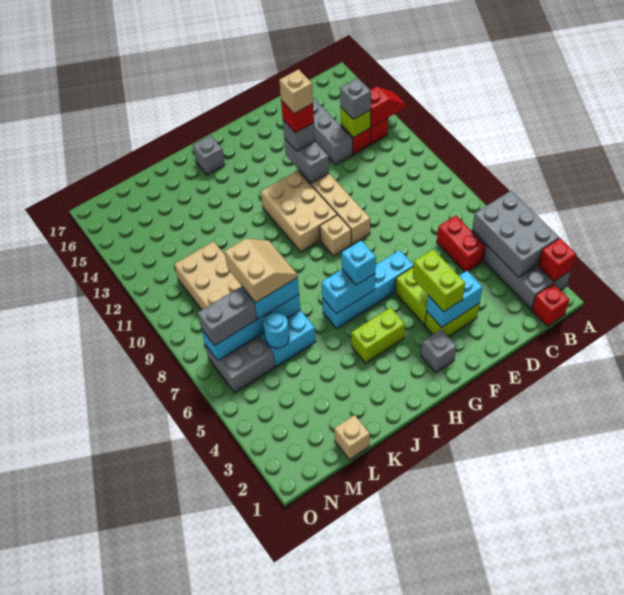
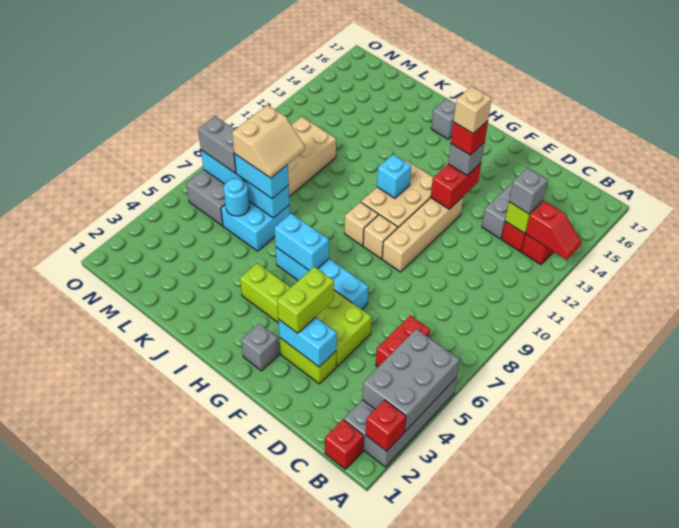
grey 1x2 brick [284,138,329,183] -> red 1x2 brick [431,163,481,209]
cyan 1x1 brick [342,241,376,285] -> cyan 1x1 brick moved to [377,155,411,198]
tan 1x1 brick [334,415,370,460] -> tan 1x1 brick moved to [345,202,378,246]

